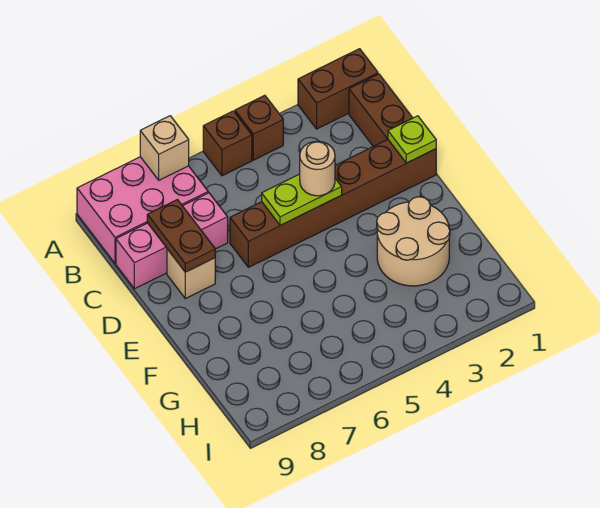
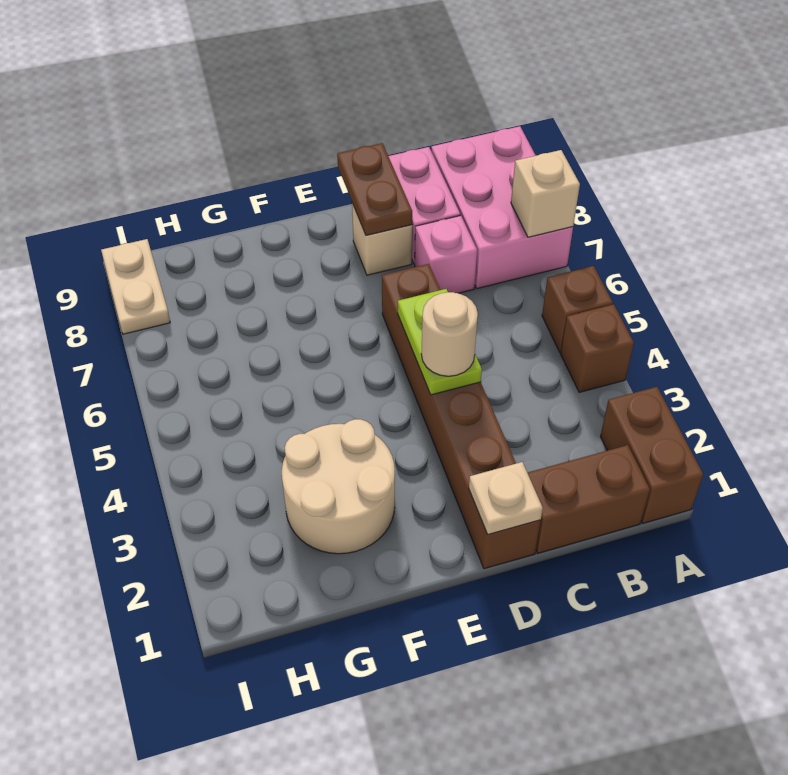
brown 1x2 plate [147,200,215,272] -> brown 1x2 plate turned to [337,143,412,235]
lime 1x1 plate [388,116,436,163] -> tan 1x1 plate [469,462,543,535]
none -> tan 1x2 plate [101,239,170,334]

